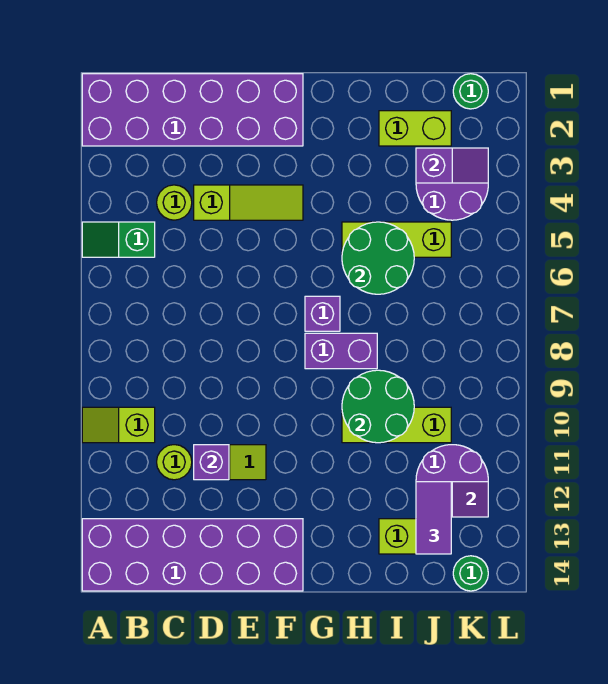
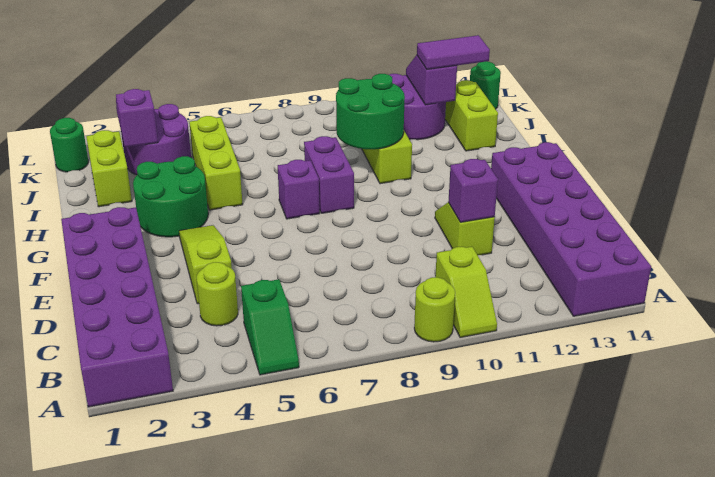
lime 1x1 round brick [157,445,192,480] -> lime 1x1 round brick moved to [414,277,455,342]
green 2x2 round brick [342,222,414,294] -> green 2x2 round brick moved to [133,156,208,237]

